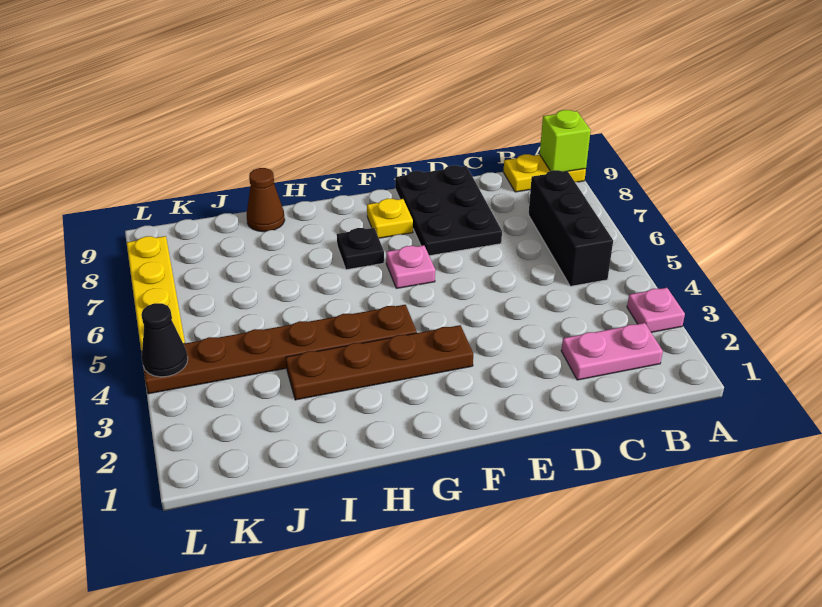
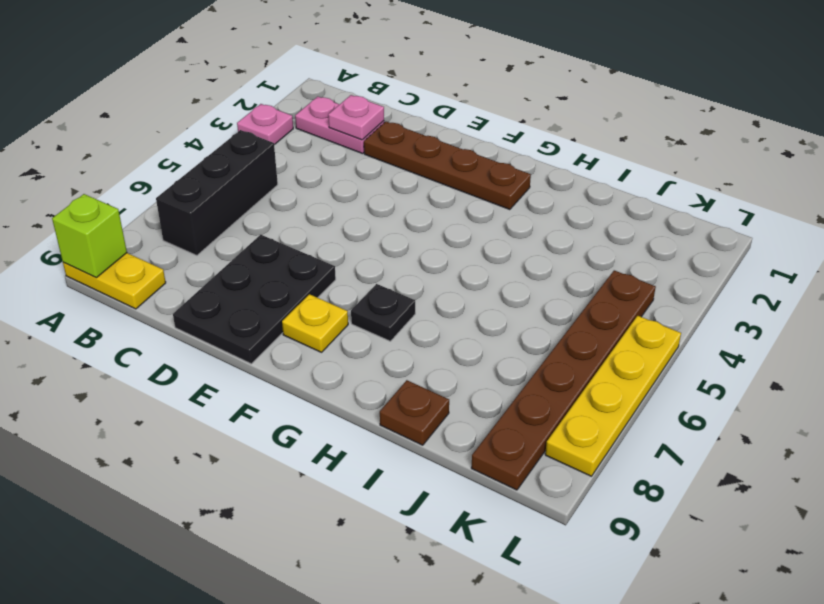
brown 1x4 plate [286,325,473,400] -> brown 1x4 plate moved to [364,122,531,210]
pink 1x1 plate [386,245,435,288] -> pink 1x1 plate moved to [328,95,384,140]
brown 1x6 plate [141,305,417,394] -> brown 1x6 plate turned to [471,270,656,490]
brown 1x1 cone [247,168,285,232] -> brown 1x1 plate [380,380,449,445]
black 1x1 cone [141,303,188,377] -> none

